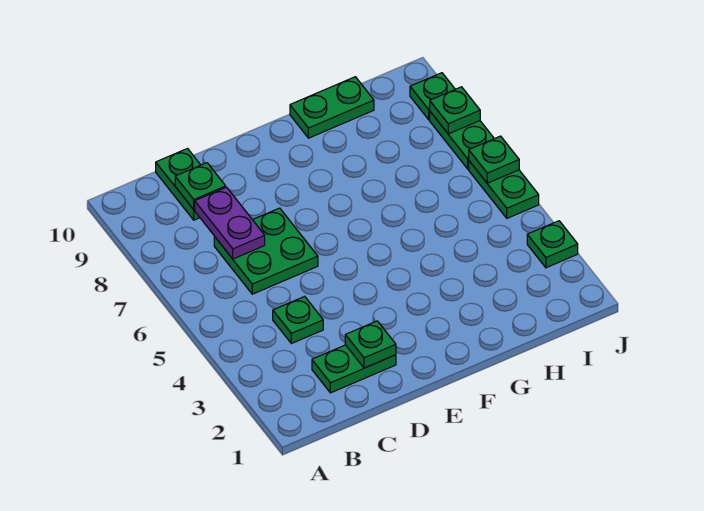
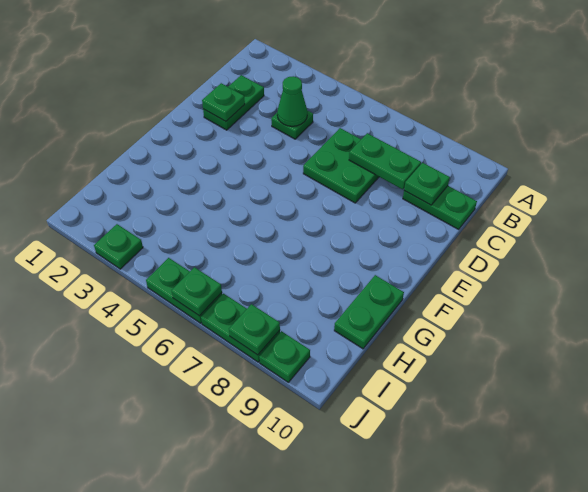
none -> green 1x1 cone [277,76,307,126]
purple 1x2 plate [195,187,265,259] -> green 1x2 plate [349,133,421,189]

